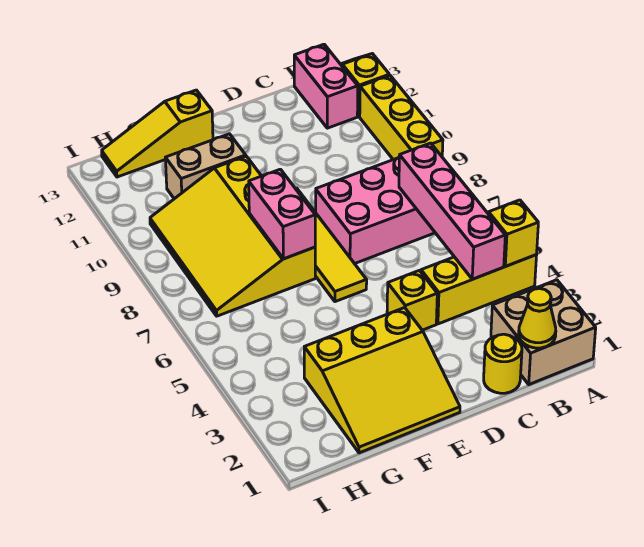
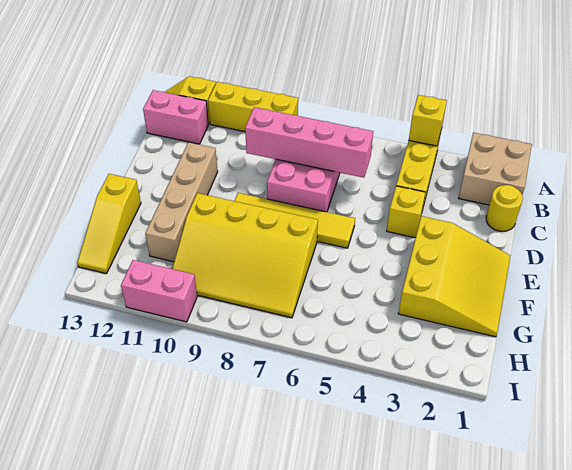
yellow 1x1 cone [519,288,556,348] -> none
pink 1x4 brick [399,143,505,279] -> pink 1x4 brick moved to [245,107,373,178]
pink 1x2 brick [249,169,315,259] -> pink 1x2 brick moved to [121,260,197,322]
tan 1x2 brick [165,134,246,199] -> tan 1x4 brick [145,142,218,262]

